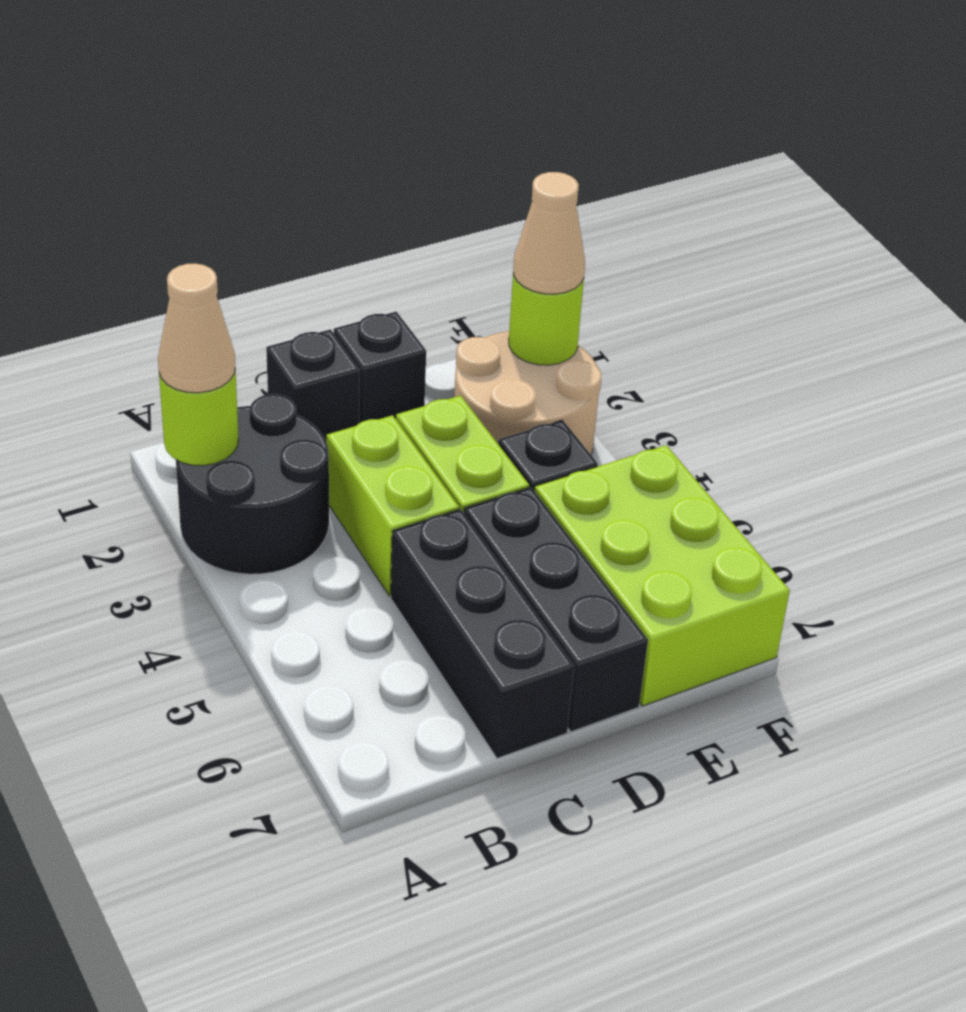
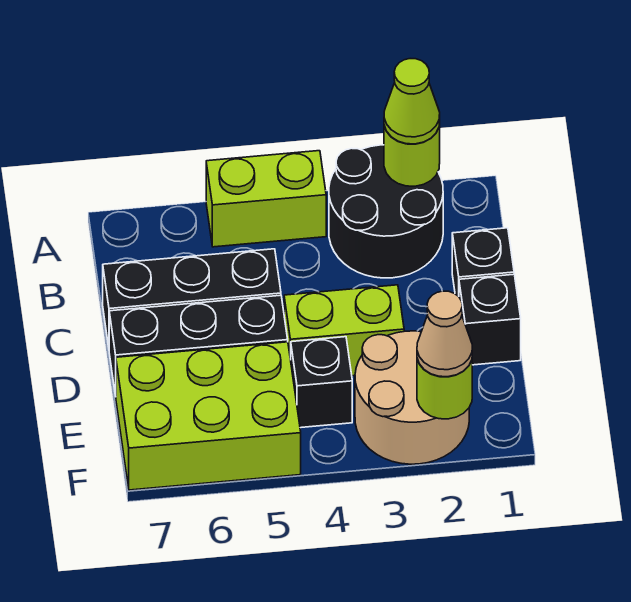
tan 1x1 cone [158,263,235,393] -> lime 1x1 cone [384,59,440,144]
lime 1x2 brick [326,415,459,596] -> lime 1x2 brick moved to [206,151,326,247]

